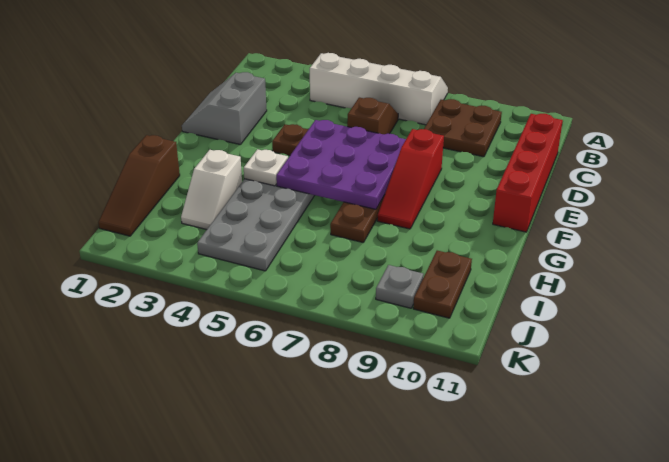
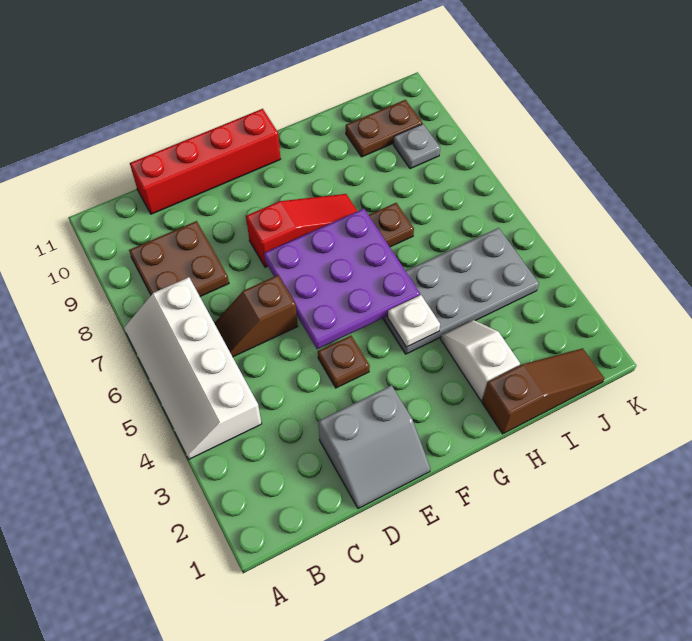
white 1x2 slope [181,150,242,230] -> white 1x2 slope turned to [441,320,520,401]

